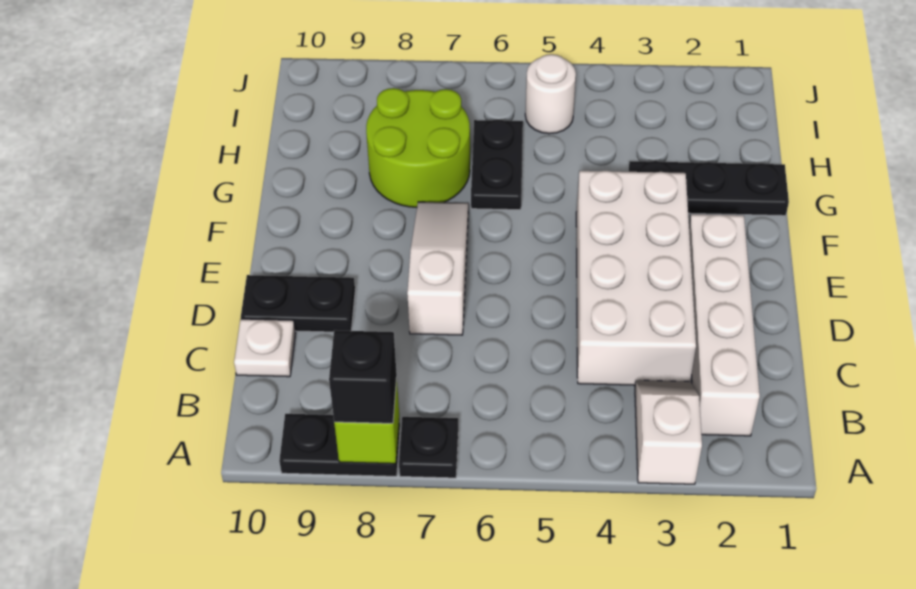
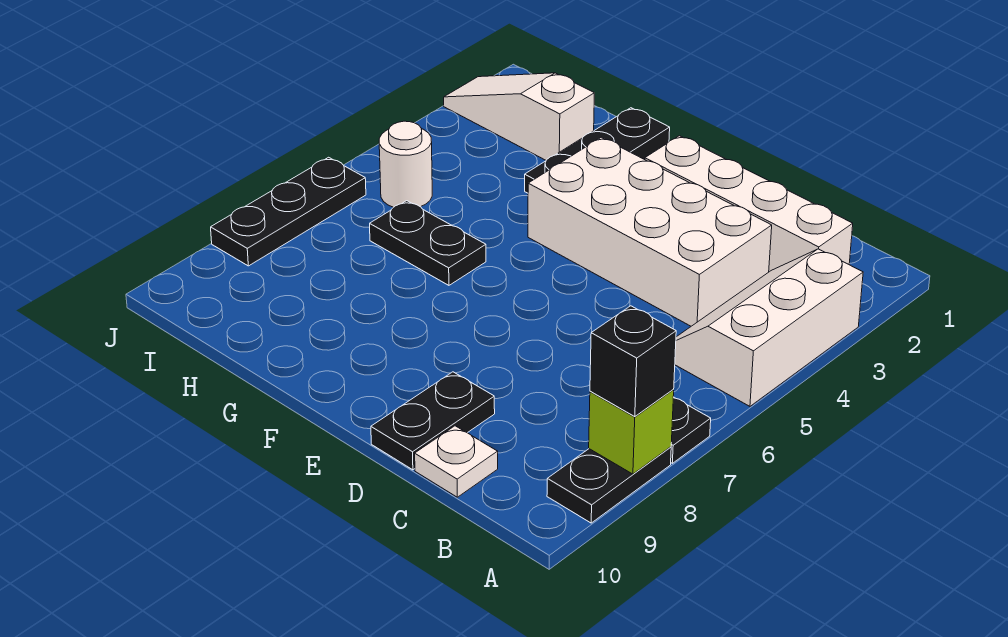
white 1x2 slope [635,380,702,484] -> white 2x3 slope [675,249,863,406]
white 1x3 slope [407,202,468,335] -> white 1x3 slope moved to [444,73,594,160]
lime 2x2 round brick [366,88,470,207] -> none
none -> black 1x3 plate [211,157,366,266]

